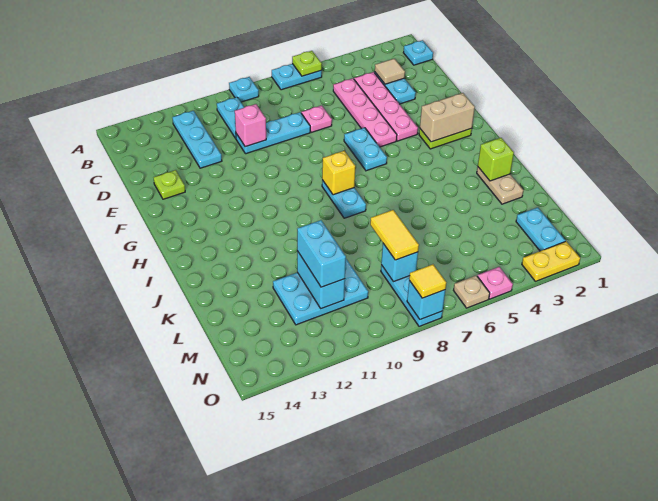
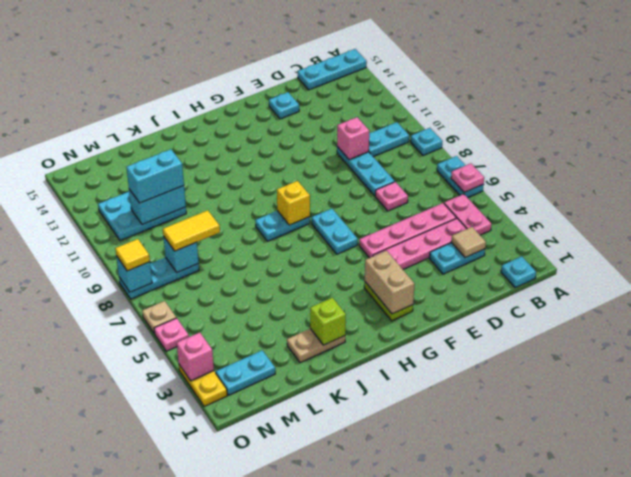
lime 1x1 plate [292,51,322,76] -> pink 1x1 plate [451,163,484,192]
none -> pink 1x2 plate [444,194,492,235]
cyan 1x3 plate [172,111,222,168] -> cyan 1x3 plate moved to [298,49,367,90]
lime 1x1 plate [154,170,185,199] -> cyan 1x1 plate [269,92,299,119]
cyan 1x2 plate [344,128,387,171] -> cyan 1x2 plate turned to [312,209,358,254]
cyan 2x3 plate [273,259,368,325] -> cyan 2x3 plate turned to [98,192,186,241]
none -> pink 1x1 brick [177,332,214,381]

